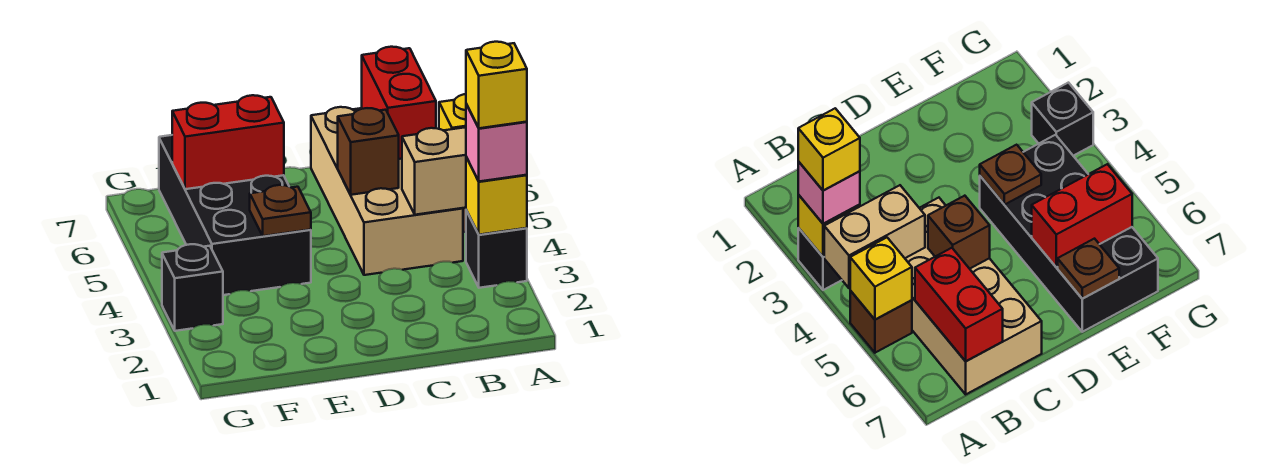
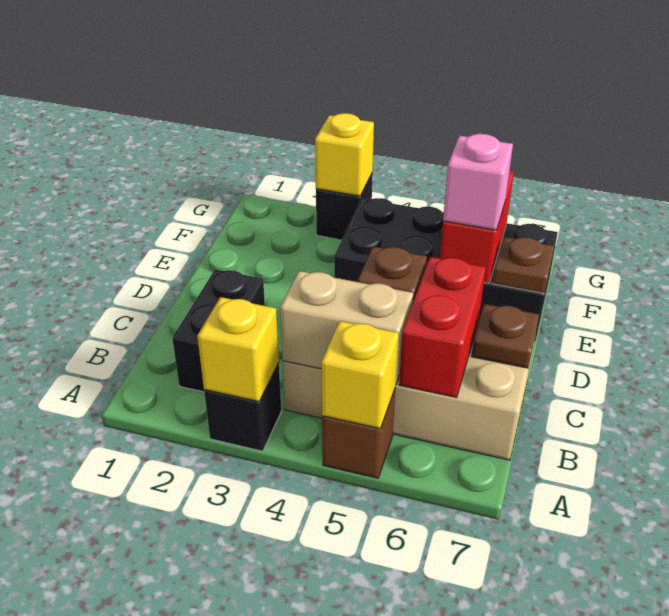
pink 1x1 brick [466,104,527,181] -> pink 1x1 brick moved to [443,134,513,230]
yellow 1x1 brick [466,42,527,128] -> yellow 1x1 brick moved to [315,113,374,196]
tan 1x2 brick [402,127,466,215] -> tan 1x2 brick turned to [280,271,413,384]
none -> black 1x2 brick [172,269,265,392]
red 1x2 brick [362,47,436,159] -> red 1x2 brick turned to [399,257,486,397]
brown 1x1 plate [250,185,311,236] -> brown 1x1 plate moved to [472,304,539,368]

